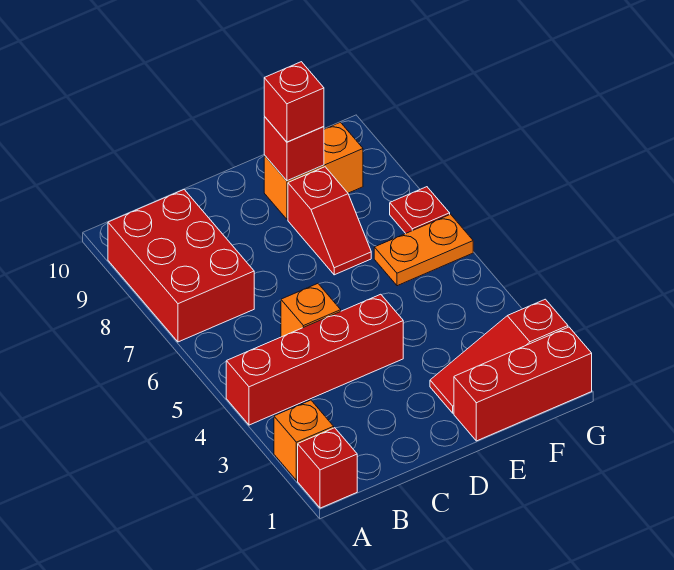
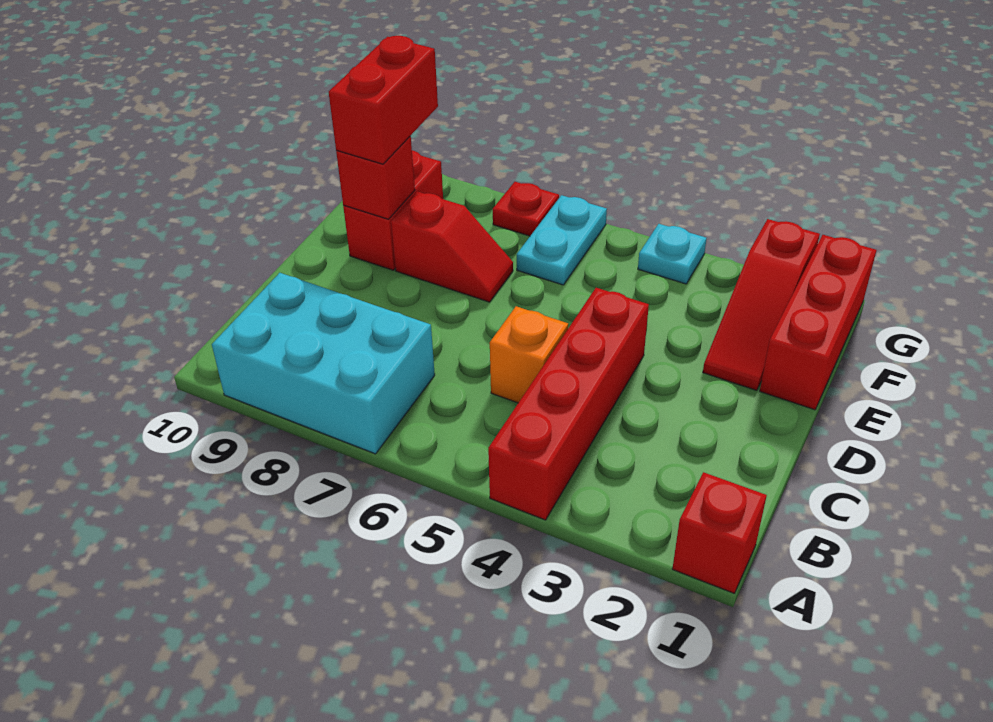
orange 1x1 brick [274,400,334,480] -> none
red 2x3 brick [108,190,254,342] -> cyan 2x3 brick [212,273,435,454]
orange 1x2 brick [264,122,363,219] -> red 1x2 brick [343,150,443,270]
red 1x1 brick [264,62,324,142] -> red 1x2 brick [329,36,438,164]
orange 1x2 plate [374,214,473,286] -> cyan 1x2 plate [517,195,607,285]
none -> cyan 1x1 plate [638,224,707,284]

